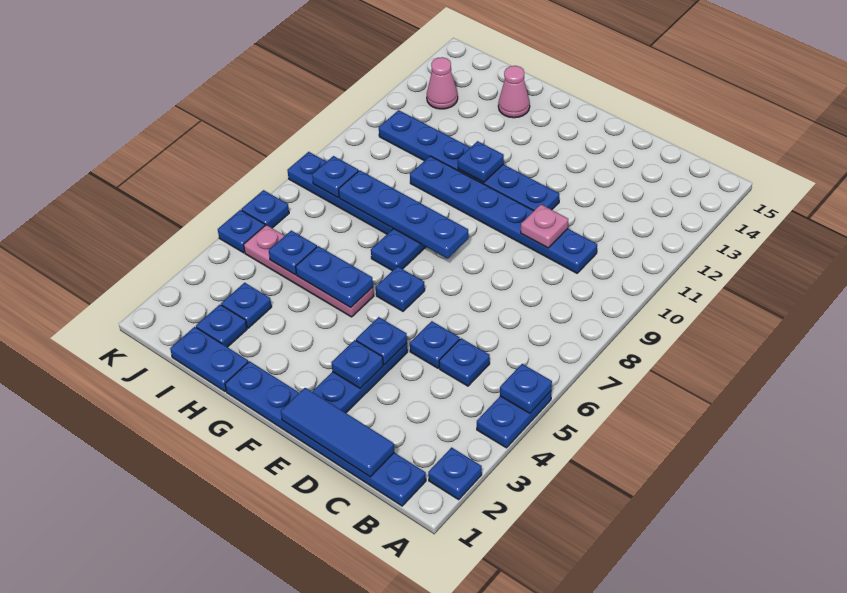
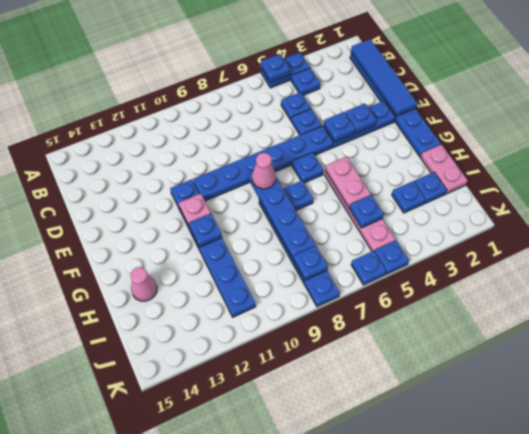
blue 1x1 plate [428,447,482,500] -> blue 1x1 plate moved to [291,68,321,95]
blue 1x3 tile [281,388,394,477] -> blue 1x4 tile [351,39,417,116]
blue 1x6 plate [410,156,597,273] -> blue 1x6 plate turned to [193,126,333,201]
pink 1x1 plate [521,205,568,248] -> pink 1x1 plate moved to [179,193,211,225]
blue 1x2 plate [296,246,373,307] -> pink 1x2 plate [325,157,371,208]
blue 1x2 plate [170,327,248,391] -> pink 1x2 plate [421,145,468,194]
pink 1x1 cone [427,57,458,109] -> pink 1x1 cone moved to [252,153,276,189]

